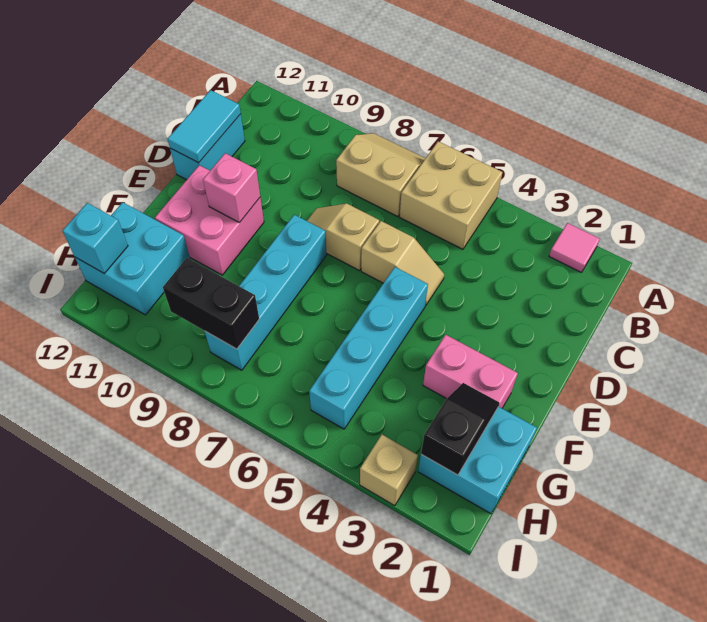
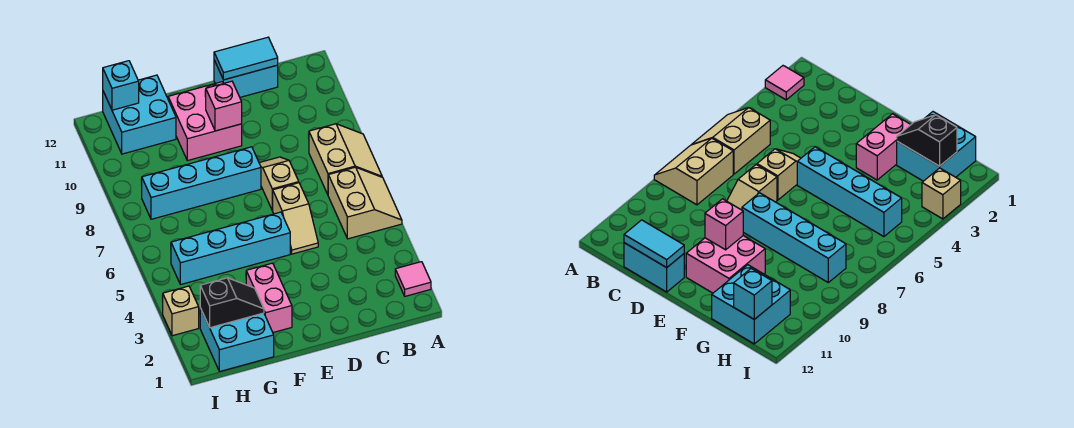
tan 2x2 brick [400,141,502,249] -> tan 2x2 slope [328,167,402,239]
black 1x2 brick [163,258,259,349] -> none

